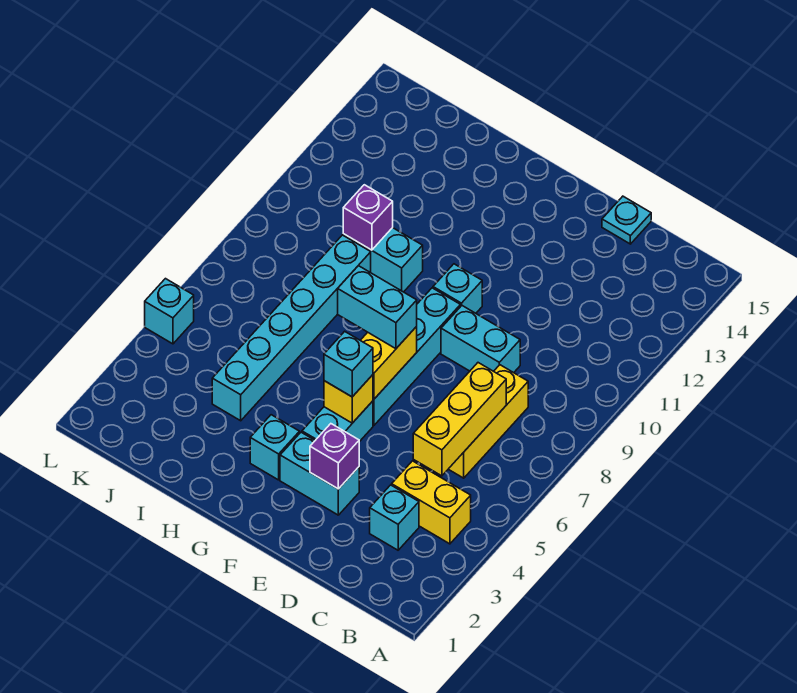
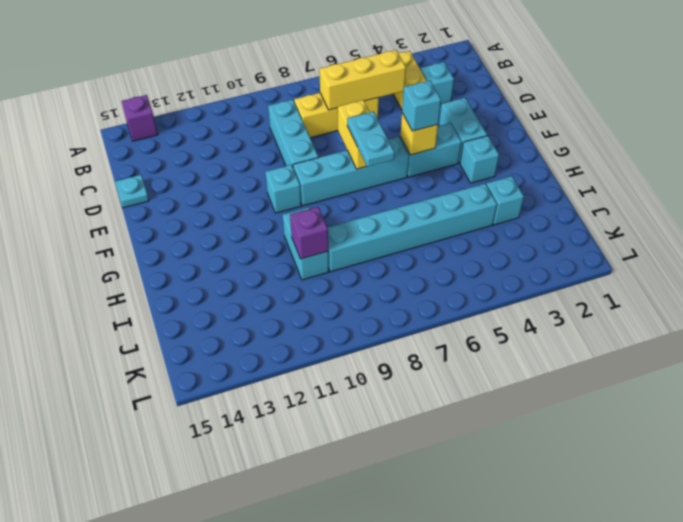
cyan 1x2 brick [441,306,520,373] -> cyan 1x3 brick [268,100,319,166]
purple 1x1 brick [310,424,359,489] -> purple 1x1 brick moved to [121,95,158,141]
yellow 1x2 brick [360,327,417,399] -> yellow 1x2 brick turned to [338,100,369,169]
cyan 1x2 brick [338,266,417,349] -> cyan 1x2 plate [347,111,395,167]
cyan 1x1 brick [145,279,194,344] -> cyan 1x1 brick moved to [486,176,524,225]

